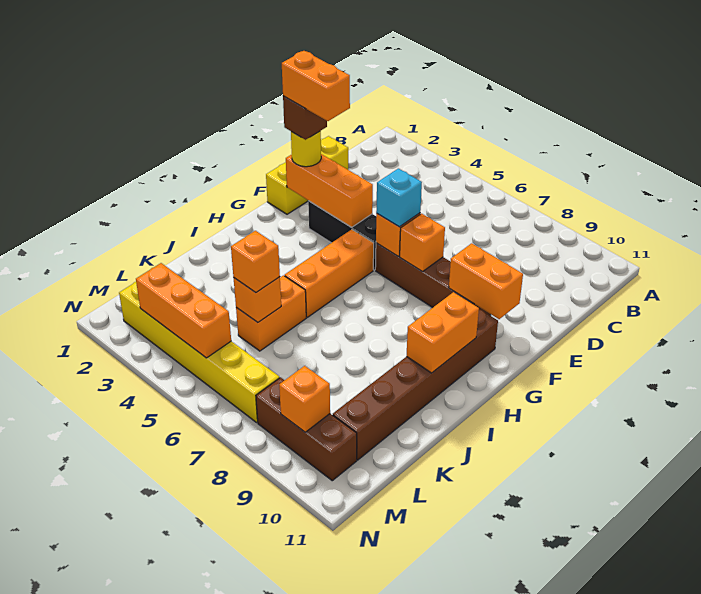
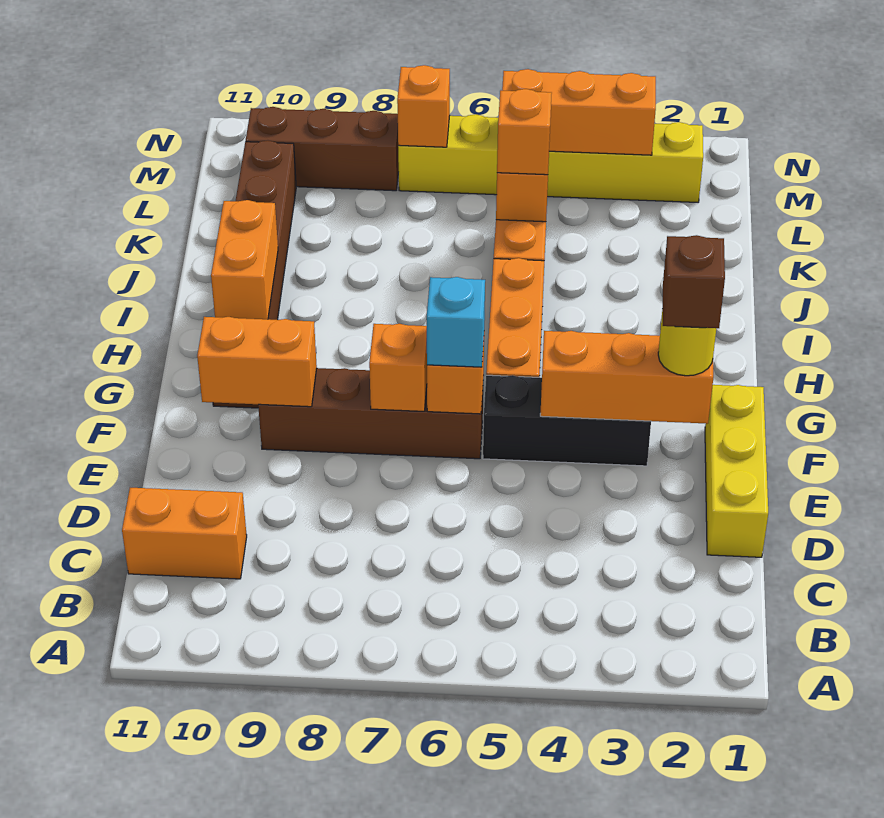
orange 1x2 brick [282,51,350,121] -> orange 1x2 brick moved to [122,488,247,579]
orange 1x1 brick [279,366,330,432] -> orange 1x1 brick moved to [397,65,450,147]

